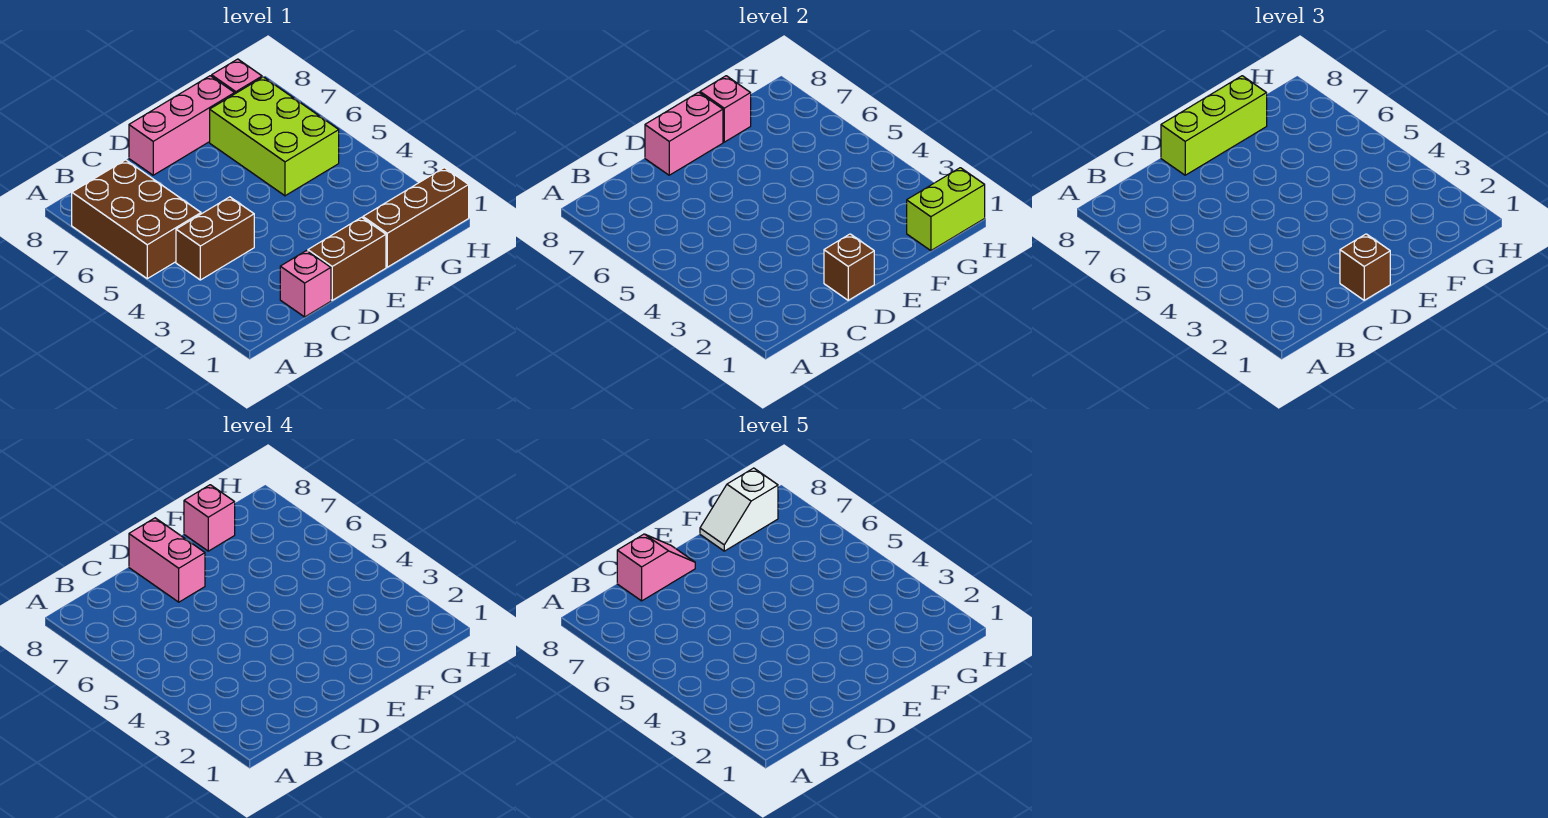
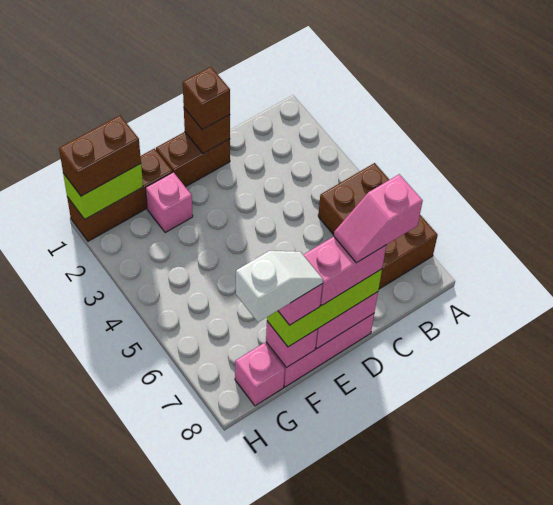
brown 1x2 brick [176,197,254,280] -> brown 1x2 brick moved to [59,115,141,196]
pink 1x1 brick [280,251,331,317] -> pink 1x1 brick moved to [146,172,193,233]
pink 1x2 brick [129,518,205,602] -> pink 1x2 brick turned to [303,237,386,306]
lime 2x3 brick [210,77,339,196] -> none

